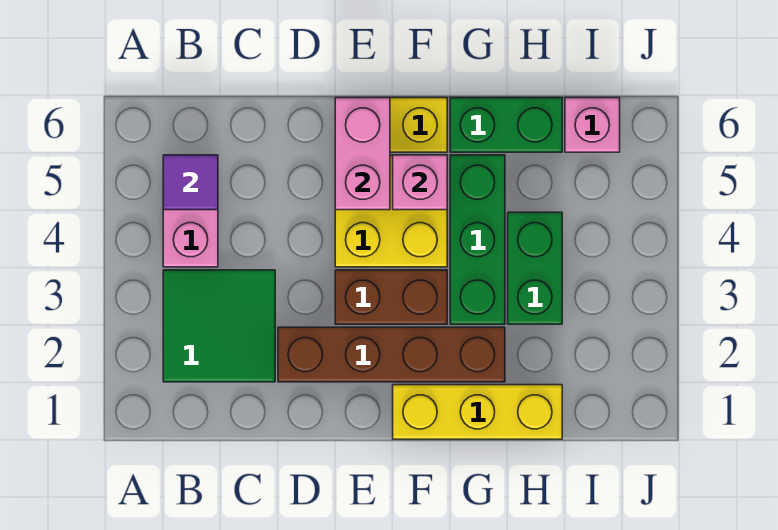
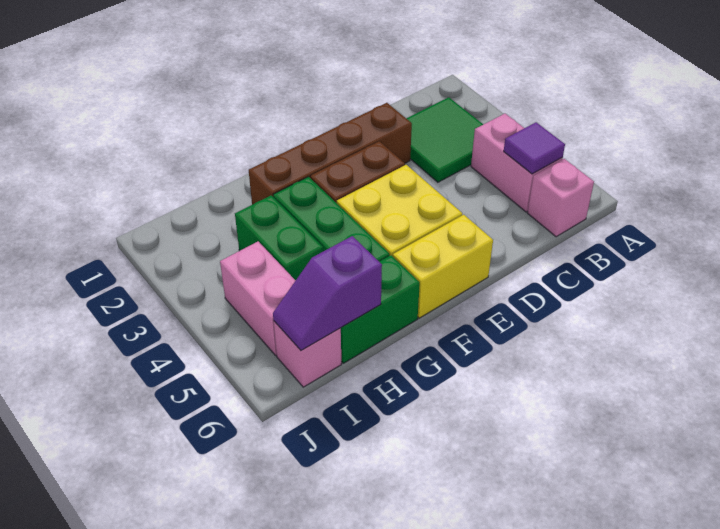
pink 1x2 brick [335,98,390,210] -> pink 1x2 brick moved to [220,241,296,355]
yellow 1x3 brick [393,385,562,439] -> none
pink 1x1 brick [393,155,447,210] -> pink 1x1 brick moved to [528,159,594,237]
none -> purple 1x2 slope [273,236,382,350]

